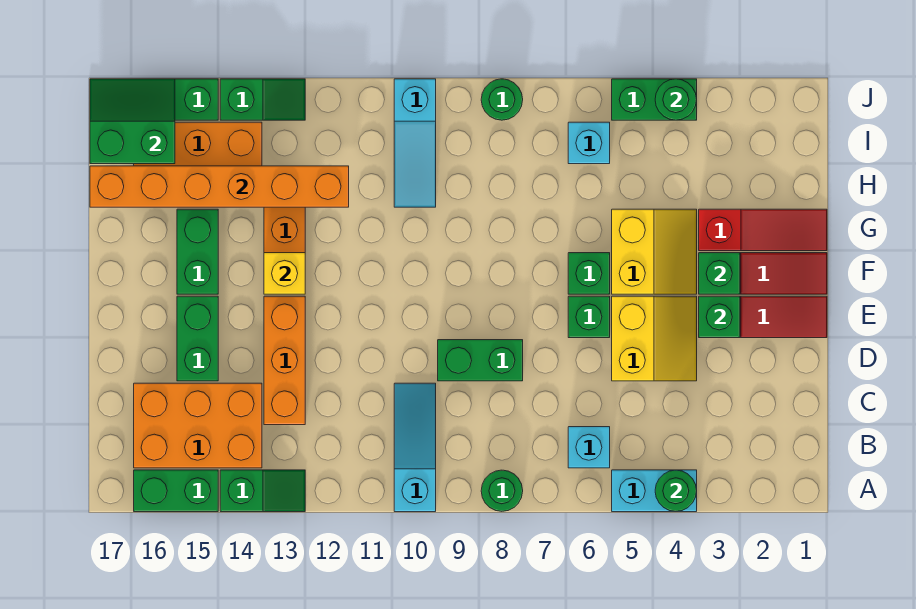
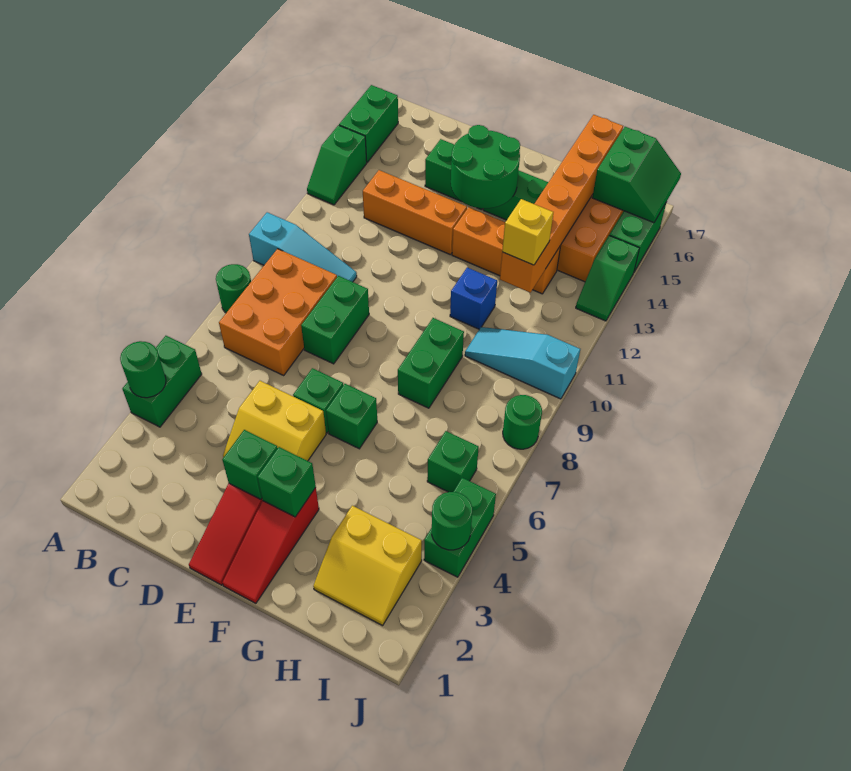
cyan 1x2 brick [612,470,697,512] -> green 1x2 brick [122,336,202,427]
cyan 1x1 brick [568,427,610,468] -> none
orange 2x3 brick [134,383,262,468] -> orange 2x3 brick moved to [219,249,337,375]
none -> green 2x2 round brick [451,125,520,209]
yellow 2x2 slope [612,209,697,294] -> yellow 2x2 slope moved to [313,506,422,626]
yellow 1x1 brick [264,253,305,294] -> yellow 1x1 brick moved to [502,199,553,265]
red 1x3 slope [699,209,827,251] -> none
none -> green 1x2 brick [398,318,464,408]
none -> blue 1x1 brick [450,267,497,329]
cyan 1x1 brick [568,122,610,164] -> green 1x1 brick [427,431,479,492]

